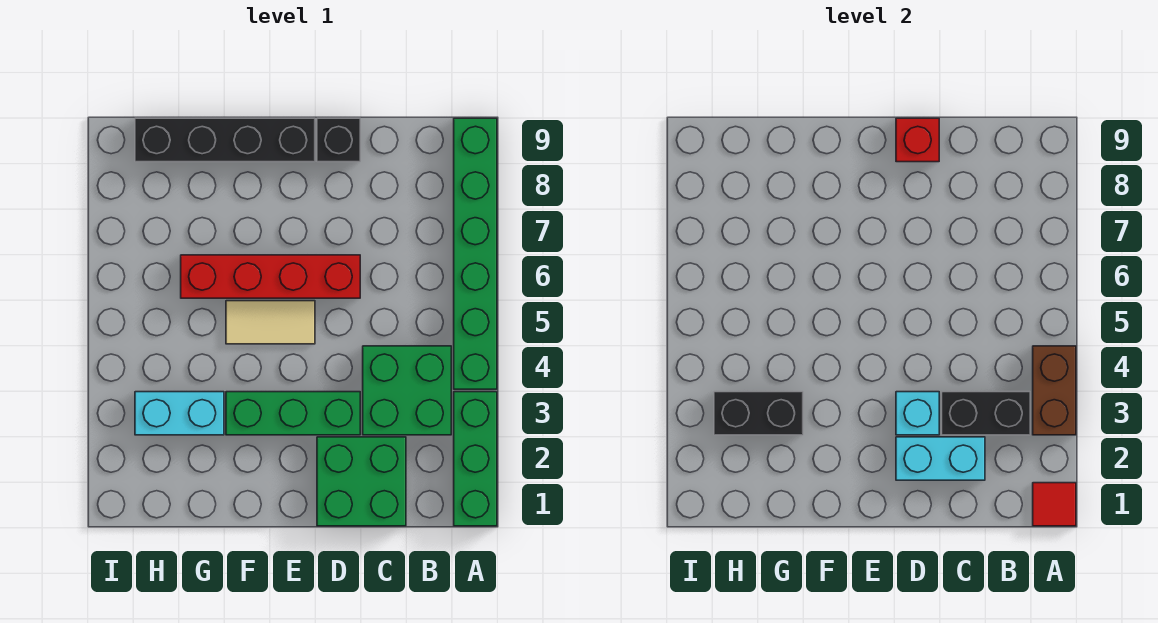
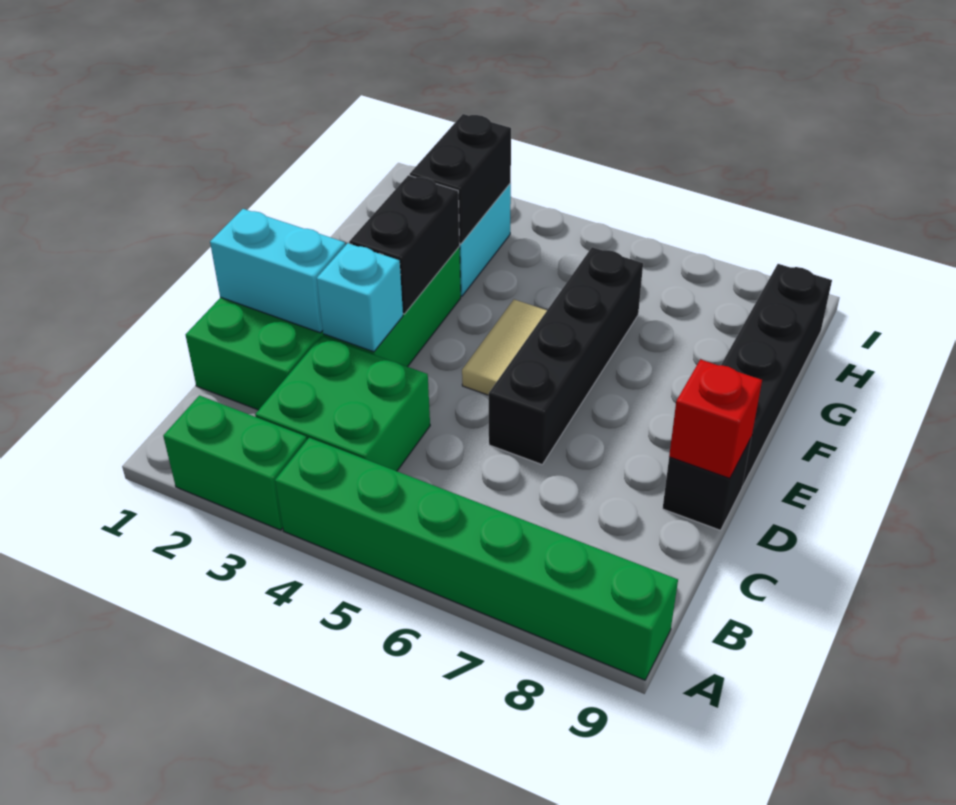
green 1x3 brick [454,392,497,526] -> green 1x2 brick [163,396,307,530]
red 1x1 tile [1033,483,1076,526] -> none
brown 1x2 brick [1033,346,1076,435] -> none
black 1x2 brick [942,392,1030,435] -> black 1x2 brick moved to [349,175,460,314]
cyan 1x2 brick [896,437,985,480] -> cyan 1x2 brick turned to [210,209,345,333]
red 1x4 brick [181,255,360,298] -> black 1x4 brick [489,247,643,464]

